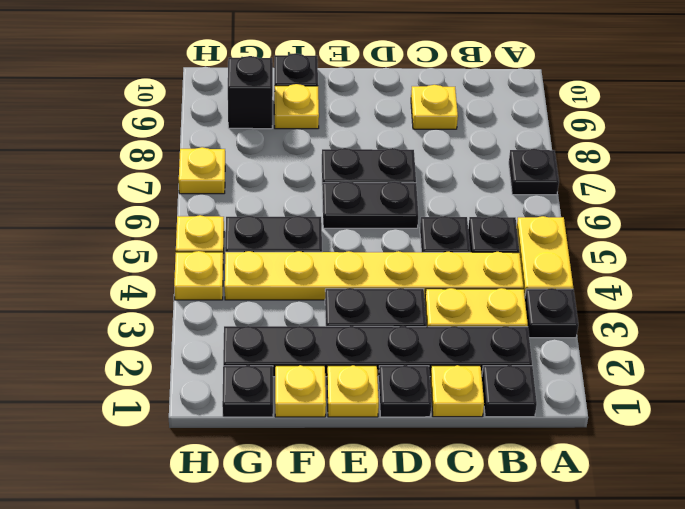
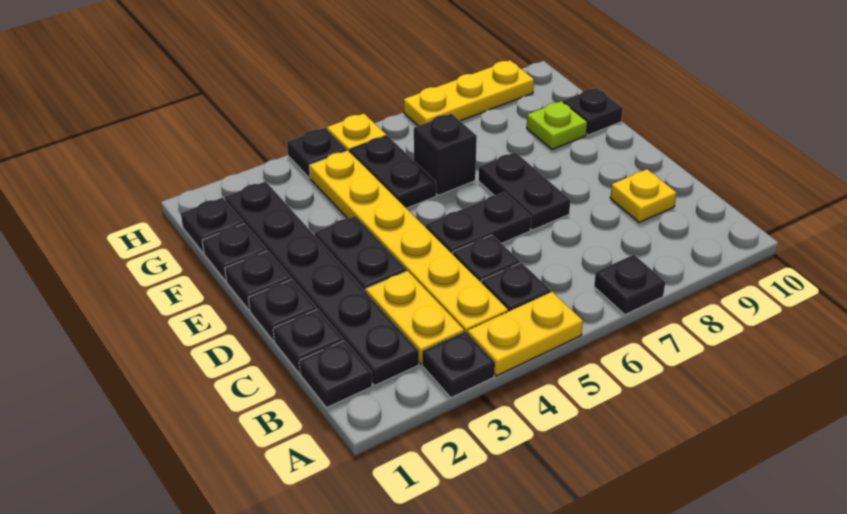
yellow 1x1 plate [430,365,484,417] -> black 1x1 plate [273,309,344,373]
black 1x2 plate [322,181,418,228] -> black 1x2 plate turned to [425,192,531,254]
yellow 1x1 plate [327,365,379,417] -> black 1x1 plate [225,251,291,310]
yellow 1x1 plate [275,365,326,417] -> black 1x1 plate [202,224,267,281]
yellow 1x1 plate [274,84,319,129] -> lime 1x1 plate [527,101,587,150]
black 1x1 brick [228,56,273,129] -> black 1x1 brick moved to [414,114,477,195]
yellow 1x1 plate [174,251,223,300] -> black 1x1 plate [287,128,347,178]
yellow 1x1 plate [179,147,225,194] -> yellow 1x3 plate [404,60,534,126]

